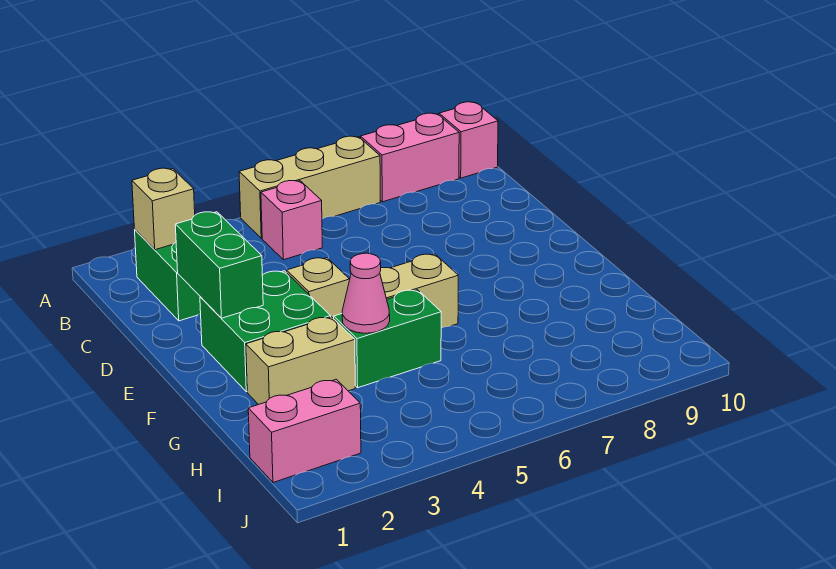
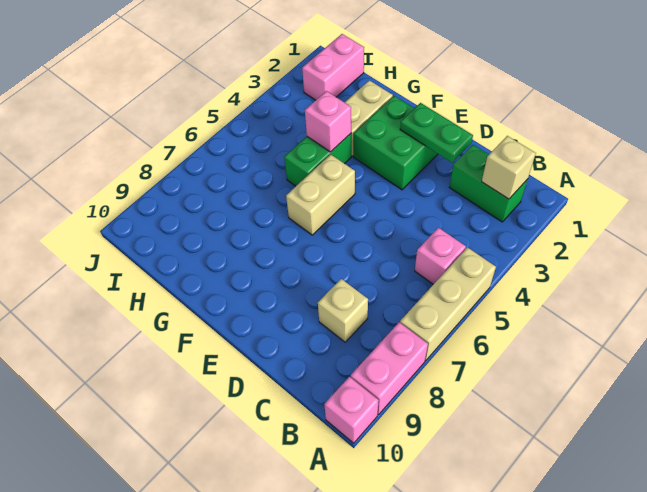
green 1x2 brick [175,212,263,318] -> green 1x2 plate [400,103,473,163]
tan 1x1 brick [286,258,350,319] -> tan 1x1 brick moved to [318,279,368,342]
pink 1x1 cone [342,253,390,333] -> pink 1x1 brick [305,91,351,152]

